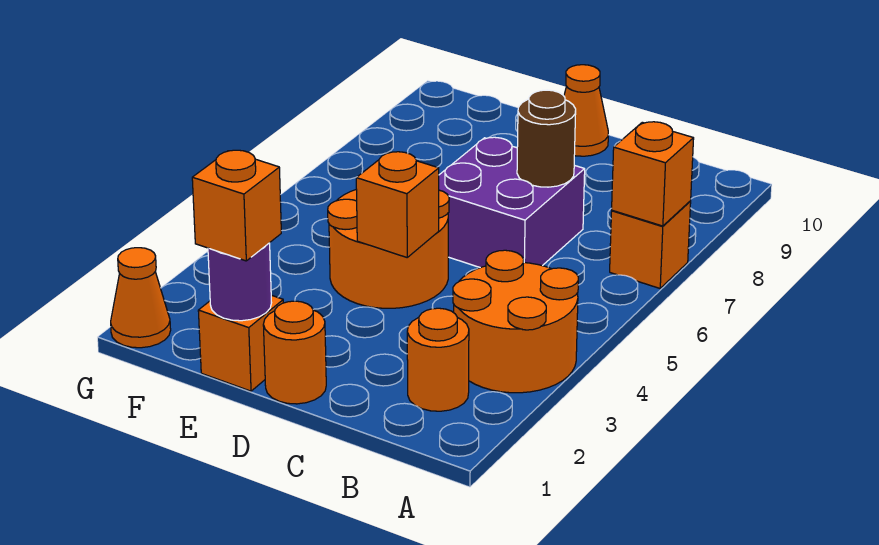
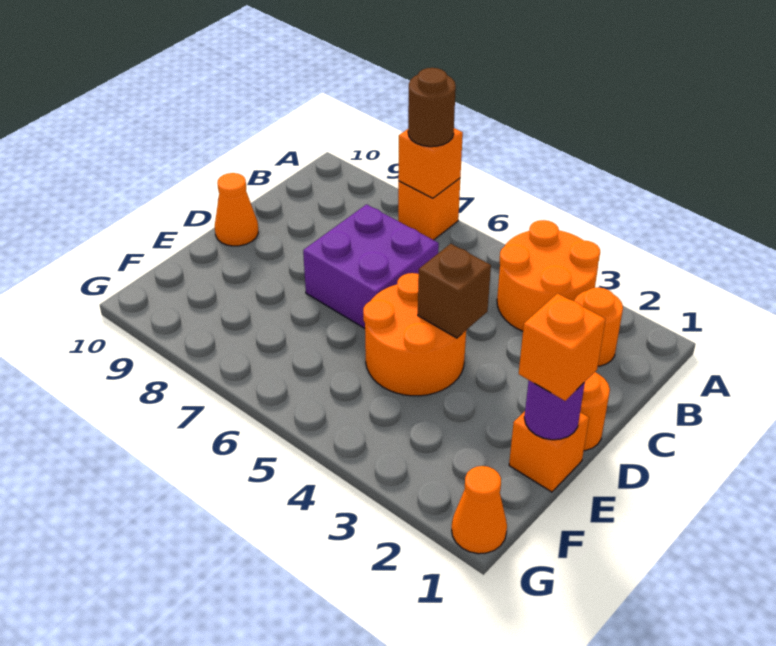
brown 1x1 round brick [517,90,576,187] -> brown 1x1 round brick moved to [408,68,456,147]
orange 1x1 brick [356,152,439,257] -> brown 1x1 brick [418,244,491,338]

